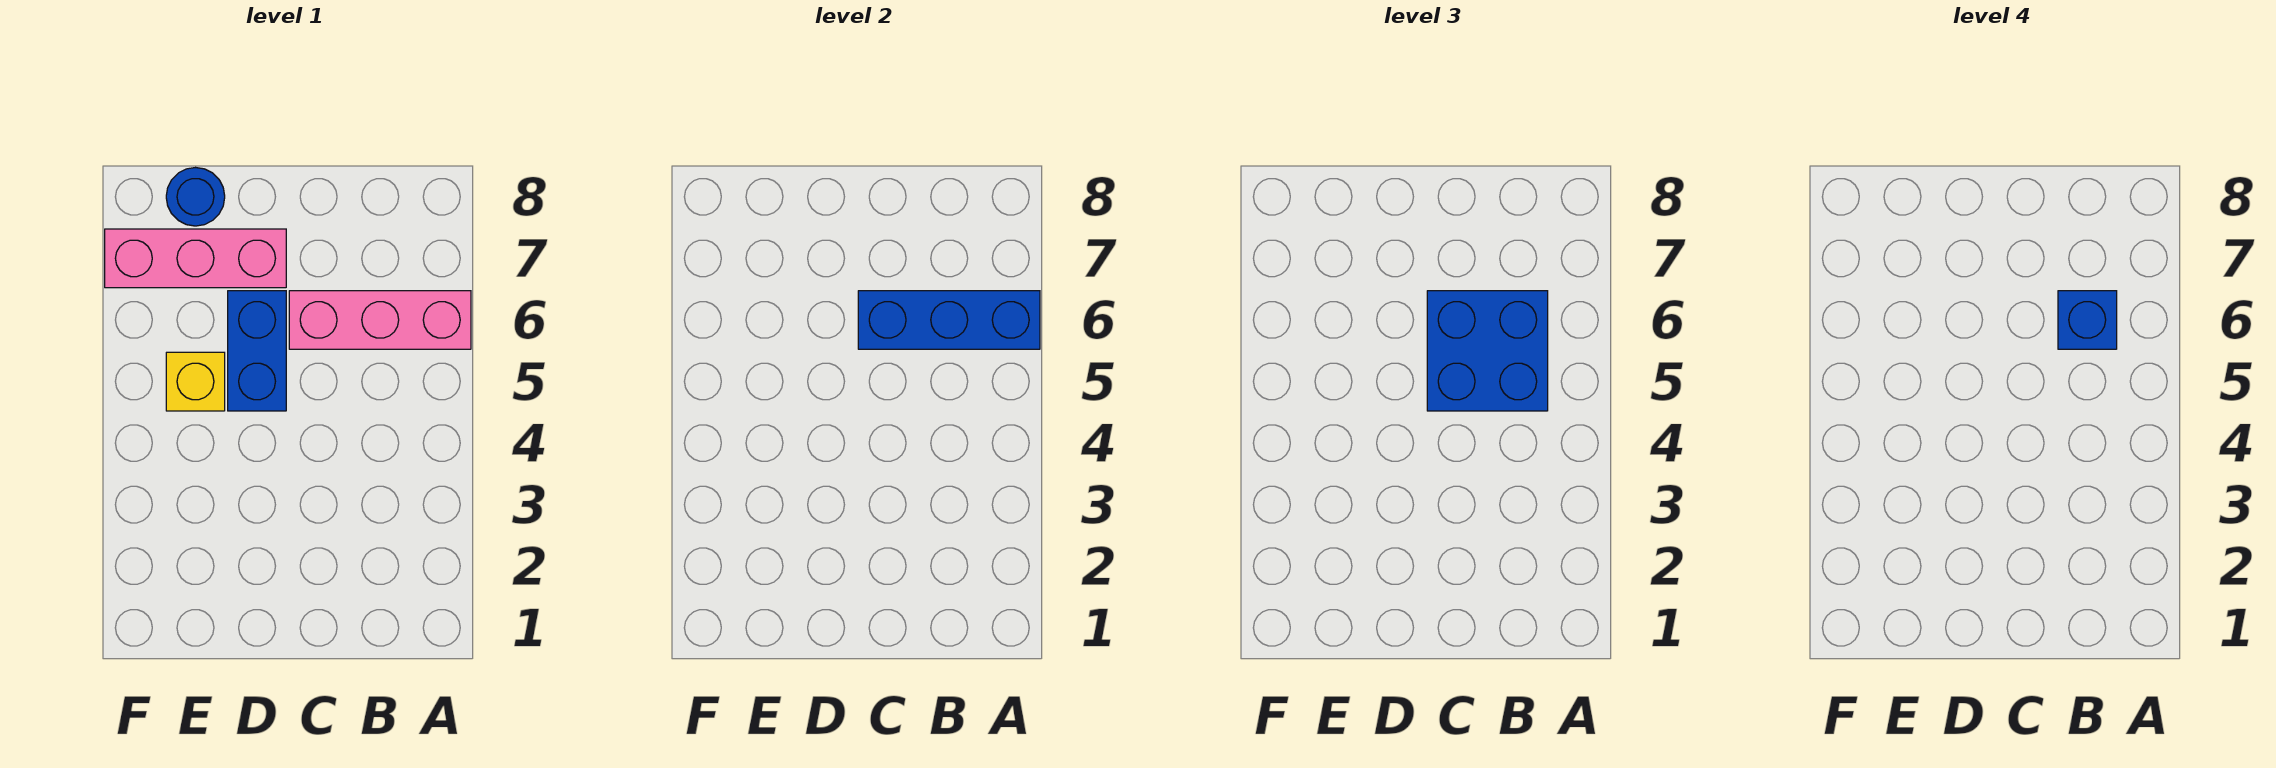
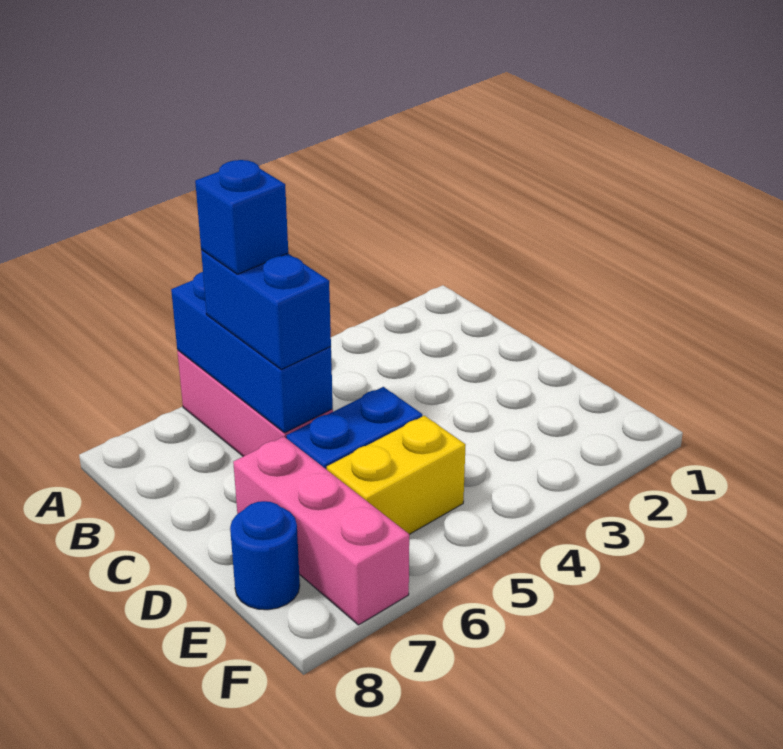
blue 2x2 brick [1427,291,1548,411] -> blue 1x2 brick [201,250,331,370]
yellow 1x1 brick [166,352,225,411] -> yellow 1x2 brick [327,416,466,534]

